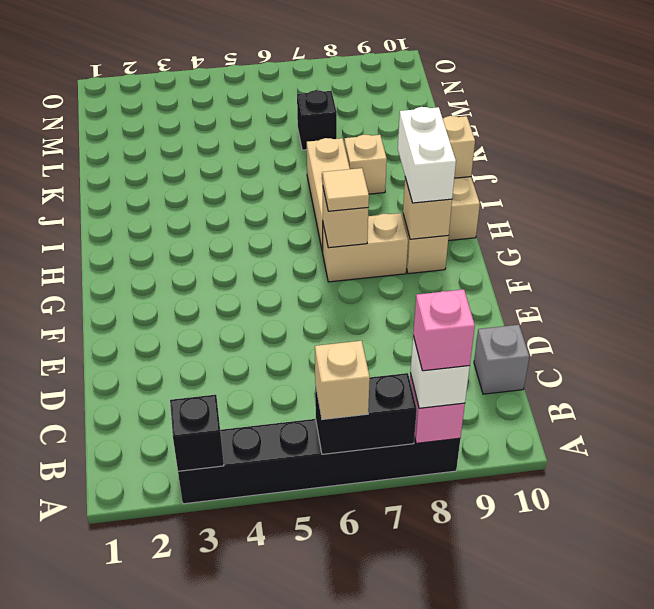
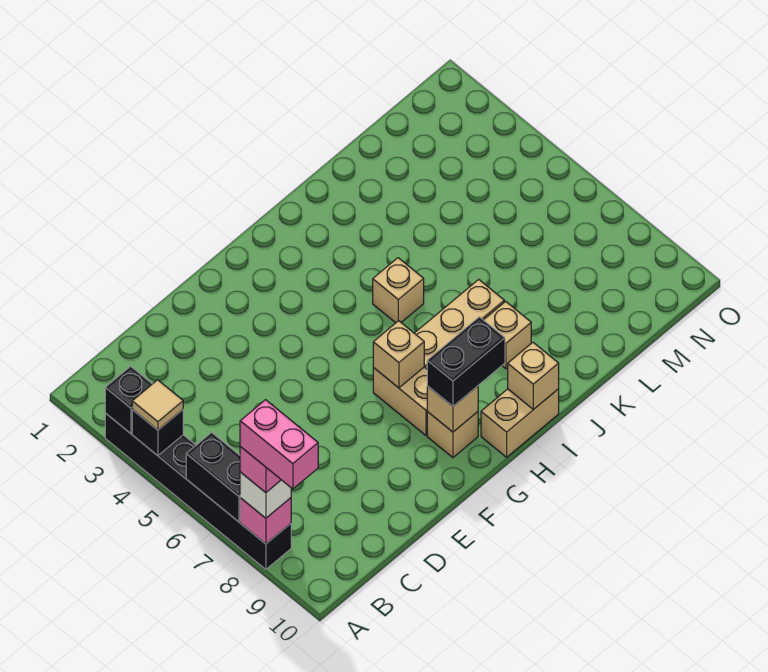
tan 1x1 brick [315,341,370,419] -> tan 1x1 brick moved to [373,258,424,323]
none -> pink 1x2 brick [240,400,318,489]
grey 1x1 brick [474,325,529,394] -> none
tan 1x1 tile [323,168,369,211] -> tan 1x1 tile moved to [132,380,183,430]
white 1x2 brick [398,107,456,203] -> black 1x2 brick [427,317,505,406]
black 1x1 brick [297,90,337,150] -> black 1x1 brick moved to [132,410,183,456]

